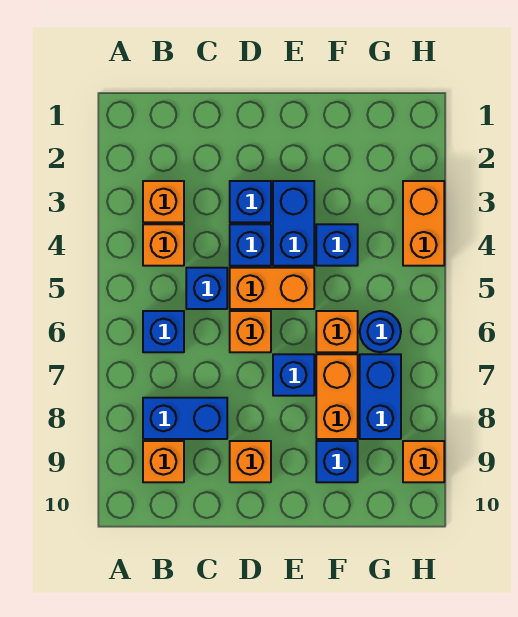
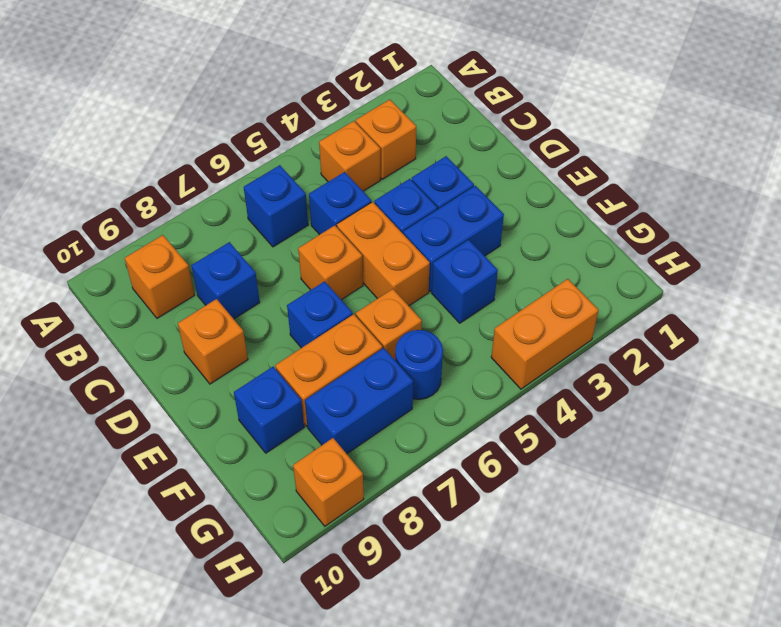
blue 1x2 brick [143,398,227,439] -> blue 1x1 brick [192,242,260,319]

